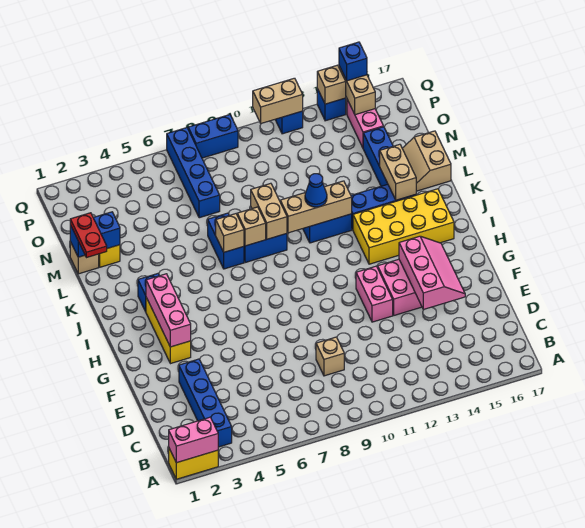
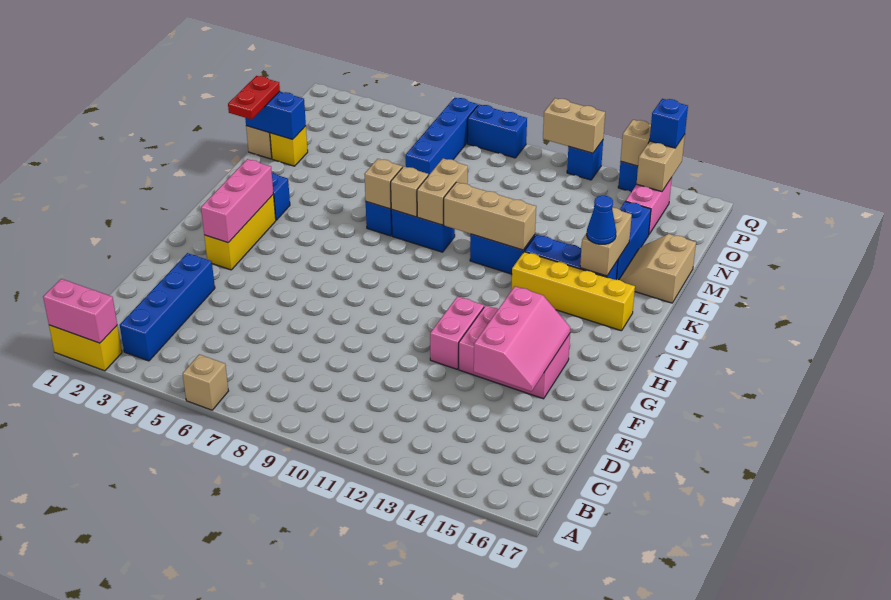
tan 1x1 brick [316,337,344,376] -> tan 1x1 brick moved to [183,354,228,410]
yellow 2x4 brick [353,189,454,264] -> yellow 1x4 brick [511,252,635,331]
blue 1x1 cone [305,174,327,207] -> blue 1x1 cone moved to [587,196,616,244]

